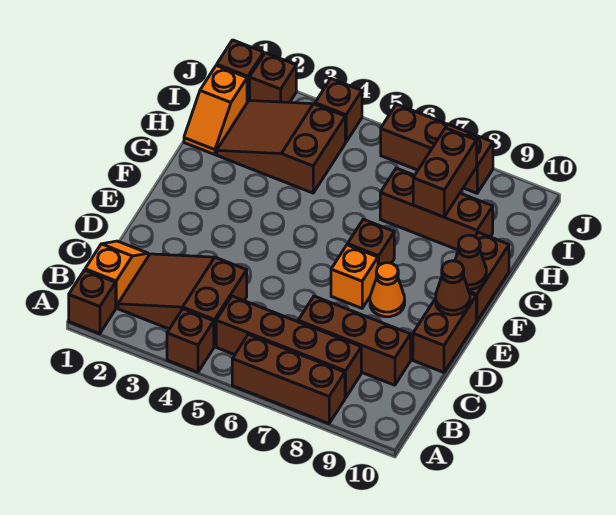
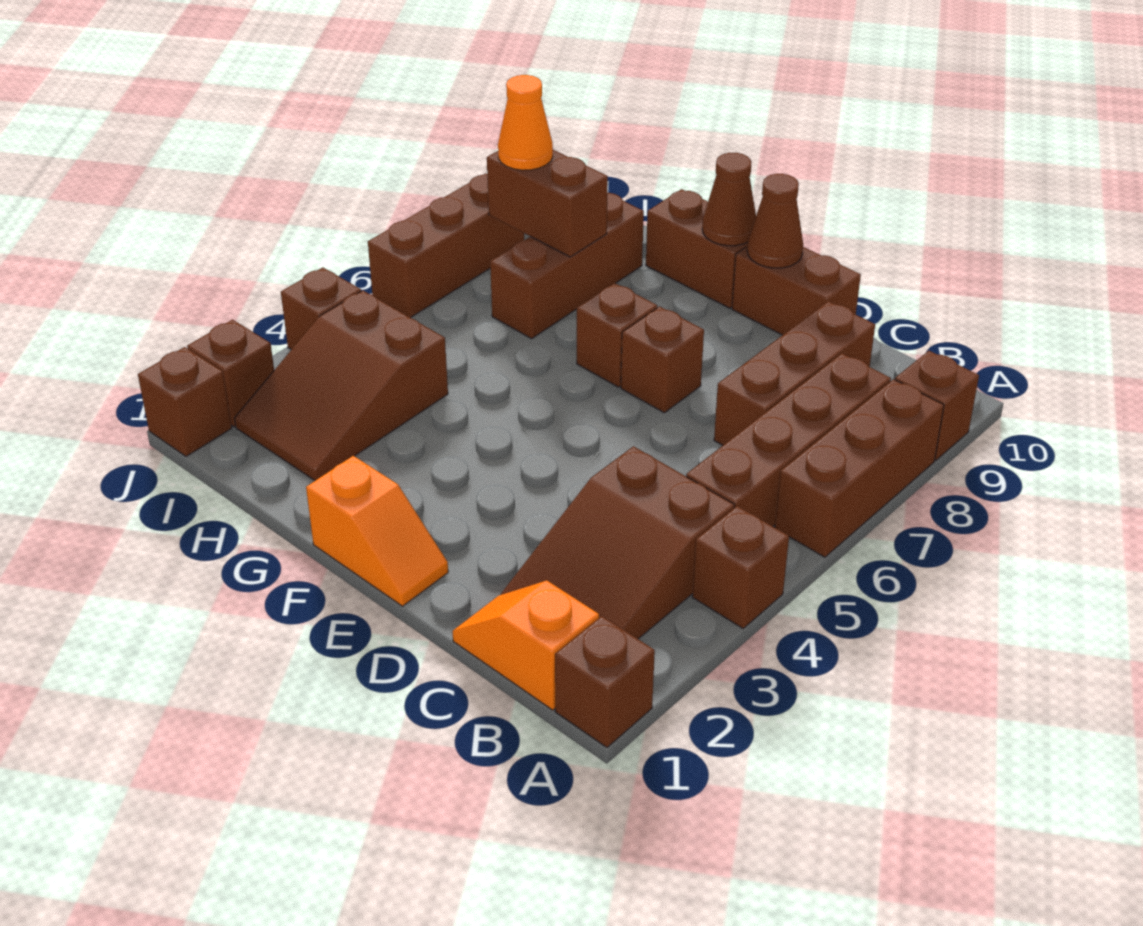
none -> brown 1x1 brick [895,351,979,460]
orange 1x1 brick [331,245,378,308] -> brown 1x1 brick [621,307,704,413]
orange 1x1 cone [370,263,405,317] -> orange 1x1 cone moved to [498,75,553,170]
orange 1x2 slope [184,66,247,155] -> orange 1x2 slope moved to [306,456,448,606]

